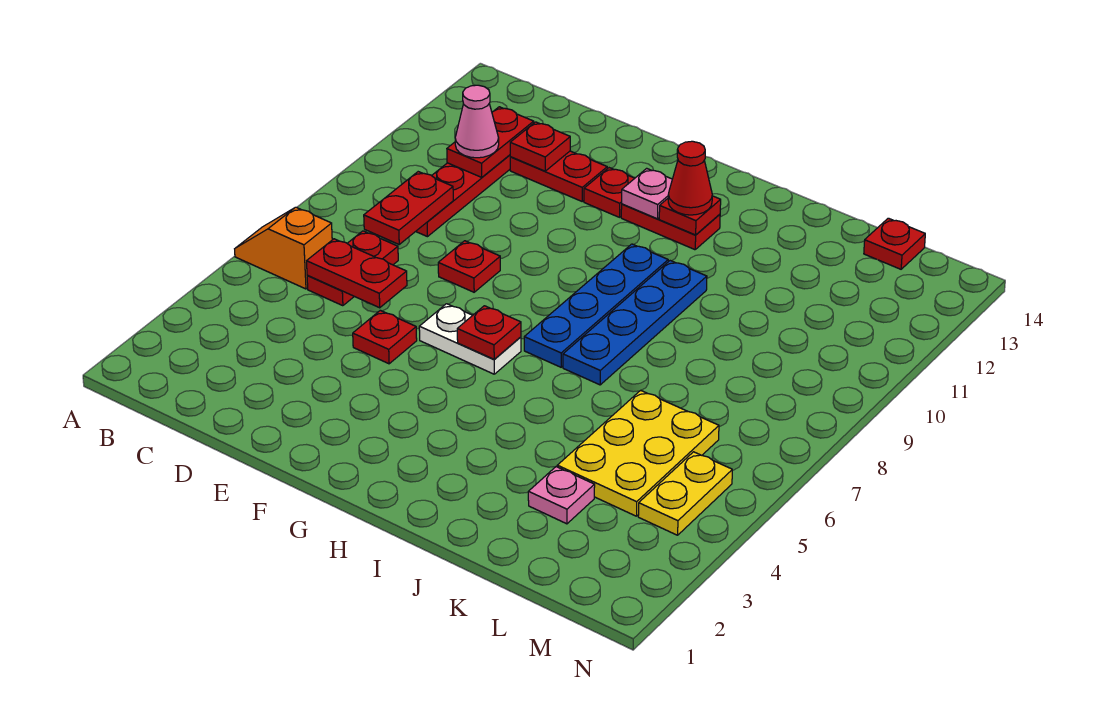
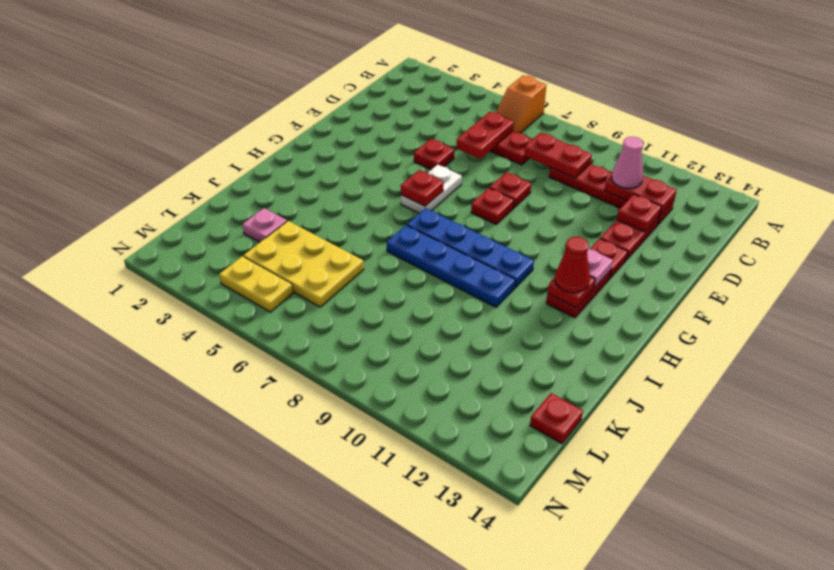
orange 1x2 slope [235,207,332,289] -> orange 1x2 slope turned to [496,75,546,133]
none -> red 1x1 plate [471,188,514,224]

